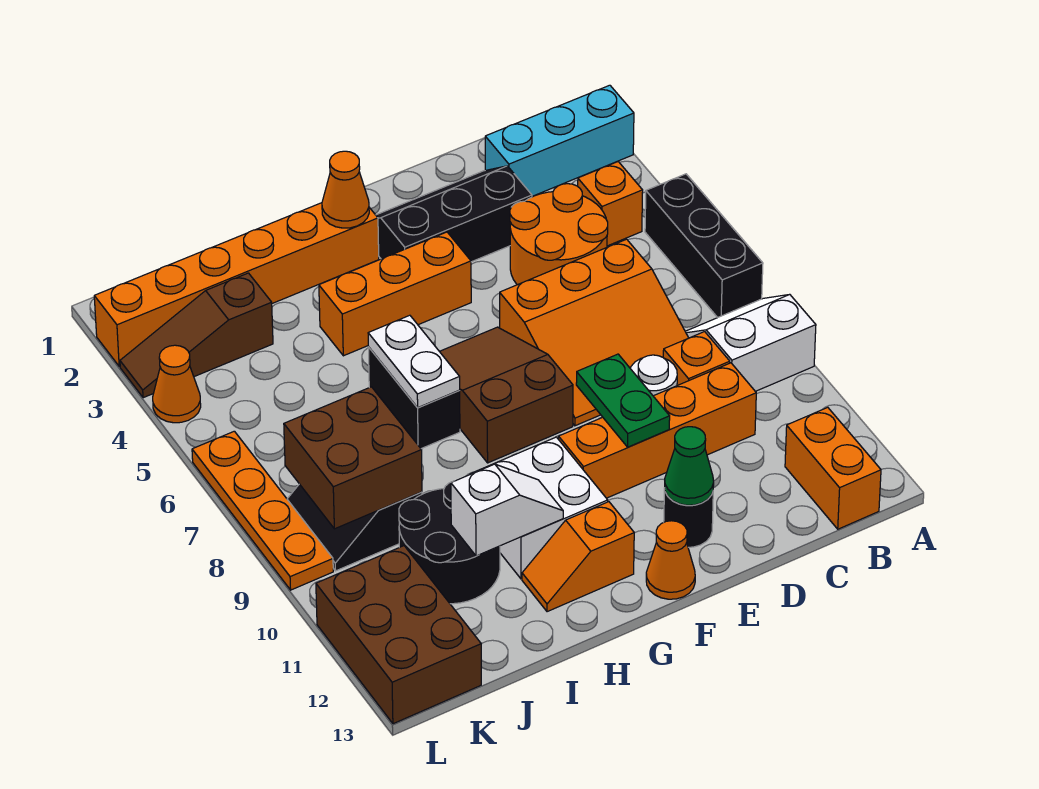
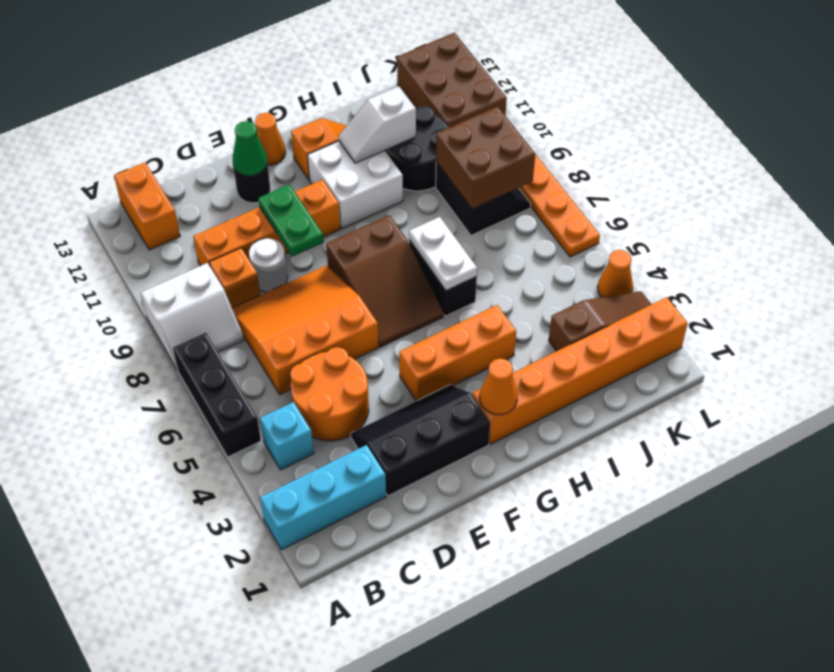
orange 1x1 brick [578,162,643,246] -> cyan 1x1 brick [260,402,314,470]
black 2x3 slope [376,166,532,262] -> black 2x3 slope turned to [351,385,490,496]

